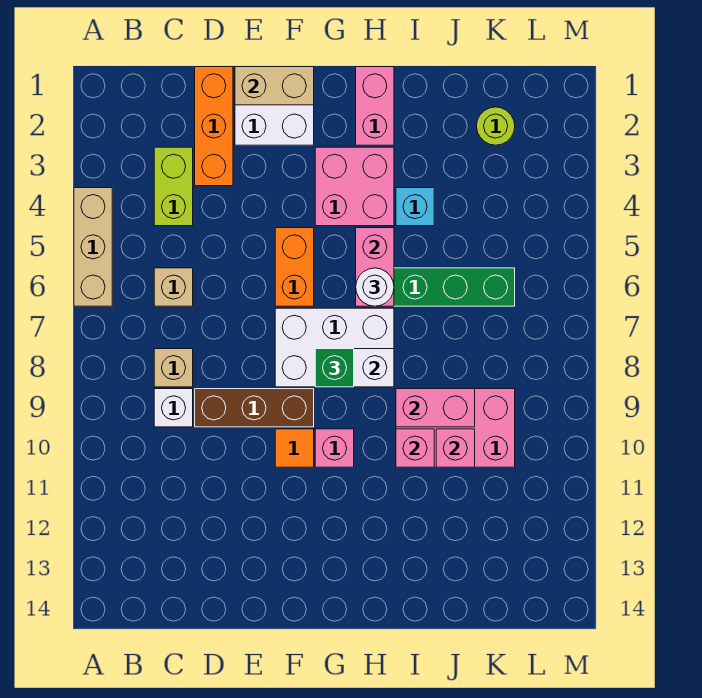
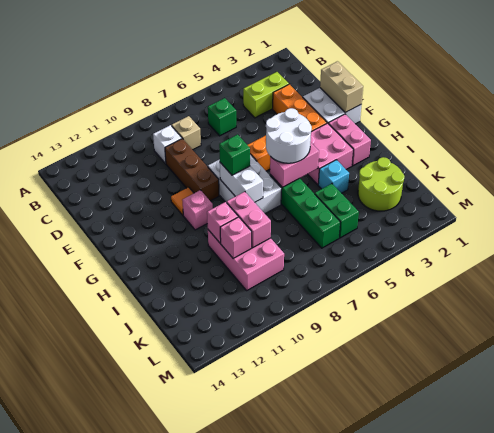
tan 1x3 brick [74,188,112,306] -> none
tan 1x1 brick [154,268,193,306] -> green 1x1 brick [208,98,236,136]
orange 1x3 brick [195,67,233,186] -> orange 1x3 brick turned to [273,84,327,132]
pink 1x2 brick [356,67,394,145] -> pink 1x2 brick turned to [328,114,371,166]
white 1x1 round brick [356,268,394,306] -> white 2x2 round brick [266,108,312,163]
none -> green 1x2 brick [315,184,359,238]
lime 1x1 round brick [477,107,515,145] -> lime 2x2 round brick [358,157,404,211]

